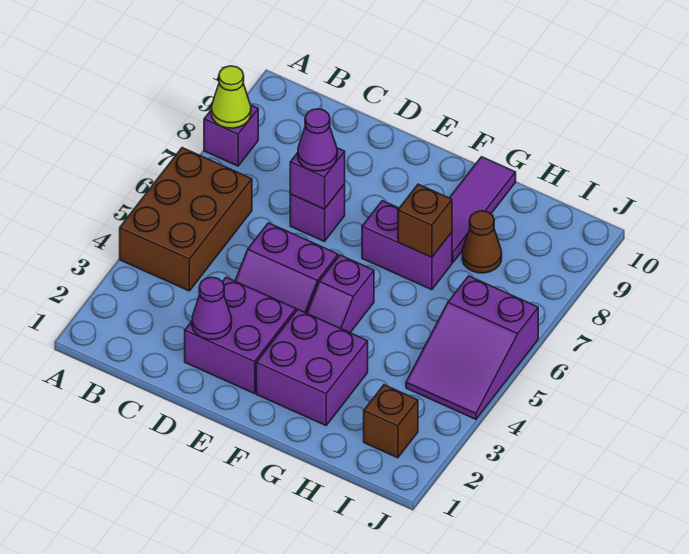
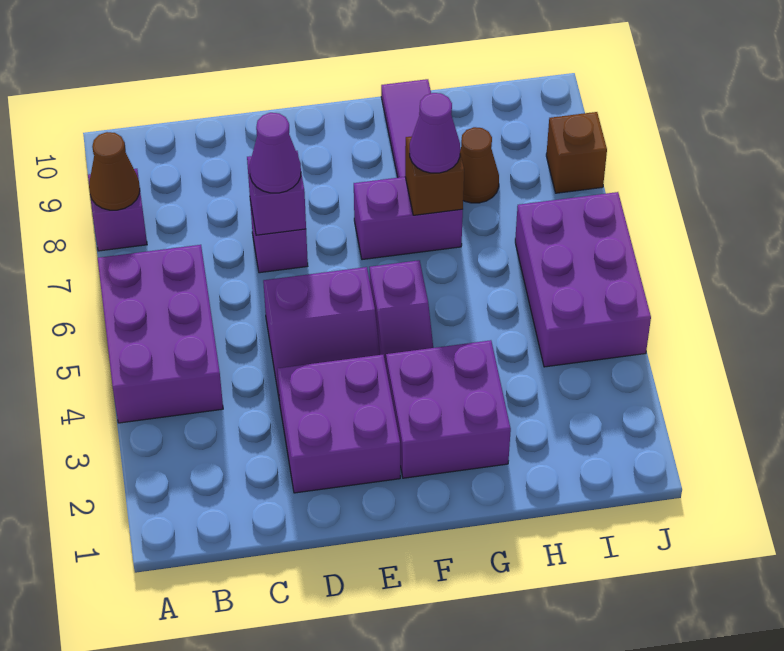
brown 2x3 brick [120,148,252,291] -> purple 2x3 brick [98,245,223,423]
lime 1x1 cone [212,66,251,128] -> brown 1x1 cone [89,132,140,210]
purple 1x1 cone [192,277,232,340] -> purple 1x1 cone moved to [410,93,460,173]
brown 1x1 brick [364,385,418,458] -> brown 1x1 brick moved to [546,112,607,193]
purple 2x3 slope [406,276,538,419] -> purple 2x3 brick [515,192,651,367]

